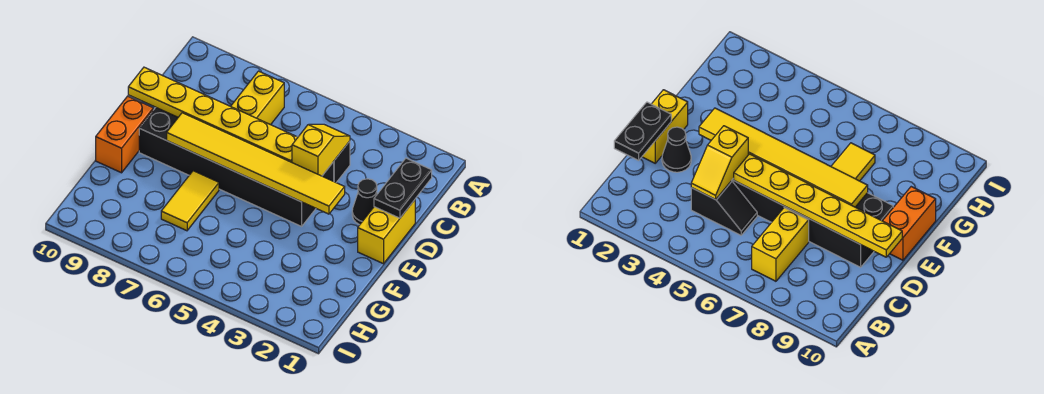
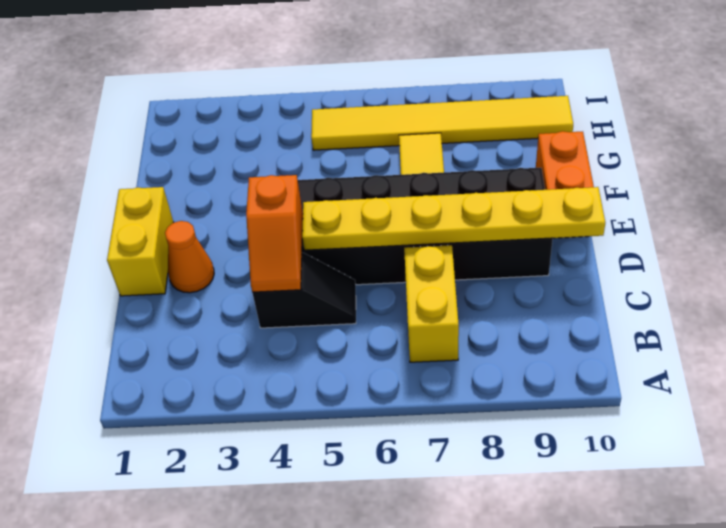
black 1x2 plate [374,158,432,218] -> none
yellow 1x2 slope [292,124,350,176] -> orange 1x2 slope [246,175,303,292]
black 1x1 cone [352,179,377,225] -> orange 1x1 cone [165,221,214,293]
yellow 1x6 tile [167,113,345,214] -> yellow 1x6 tile moved to [311,96,573,150]

